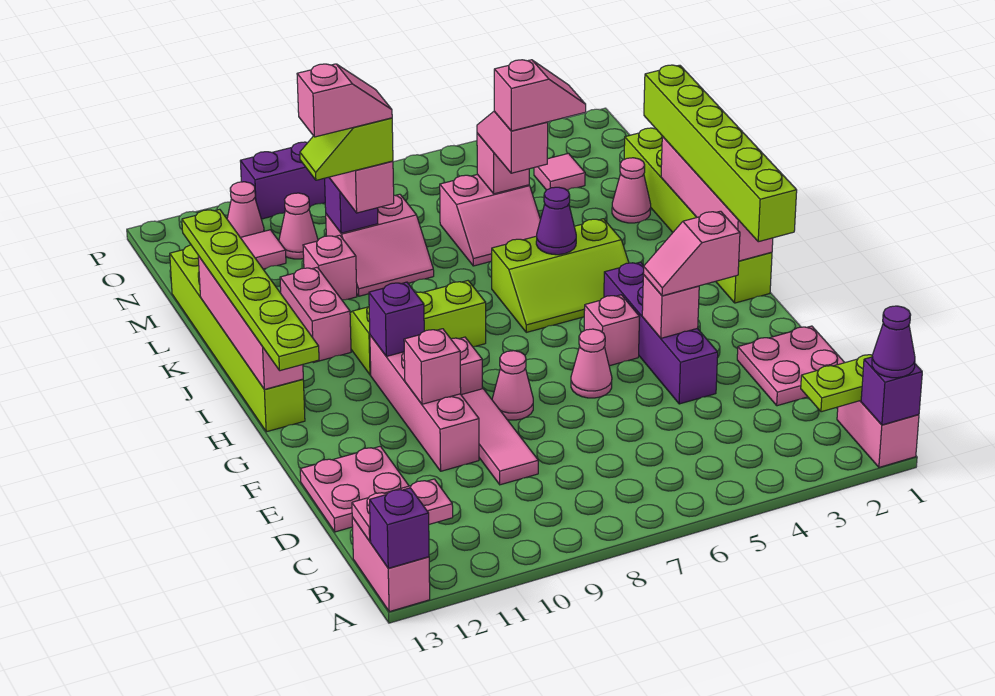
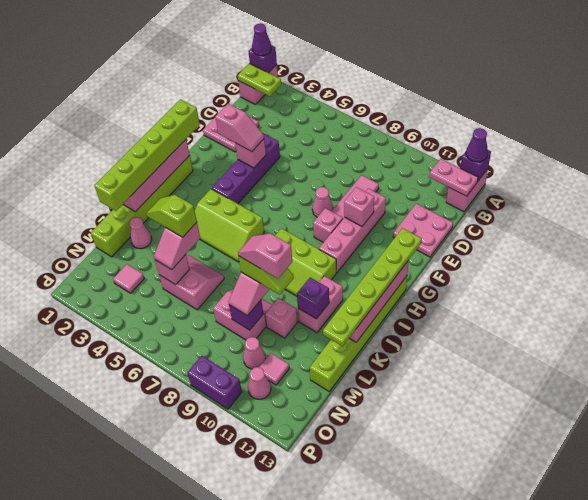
pink 1x1 cone [571,329,612,398] -> none
pink 1x1 brick [584,295,640,366] -> none
purple 1x1 brick [369,282,424,356] -> purple 1x1 brick moved to [297,278,329,319]
lime 2x3 slope [492,219,629,332] -> lime 2x3 slope turned to [195,189,264,262]
purple 1x1 cone [536,187,576,255] -> purple 1x1 cone moved to [466,128,488,162]
pink 1x2 slope [494,60,586,131] -> lime 1x2 slope [146,195,197,237]

